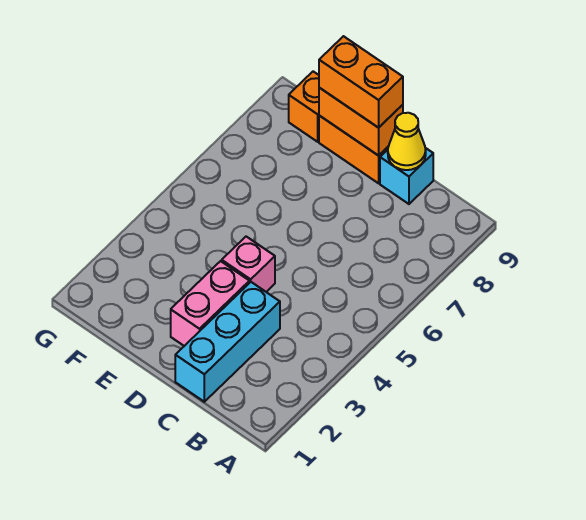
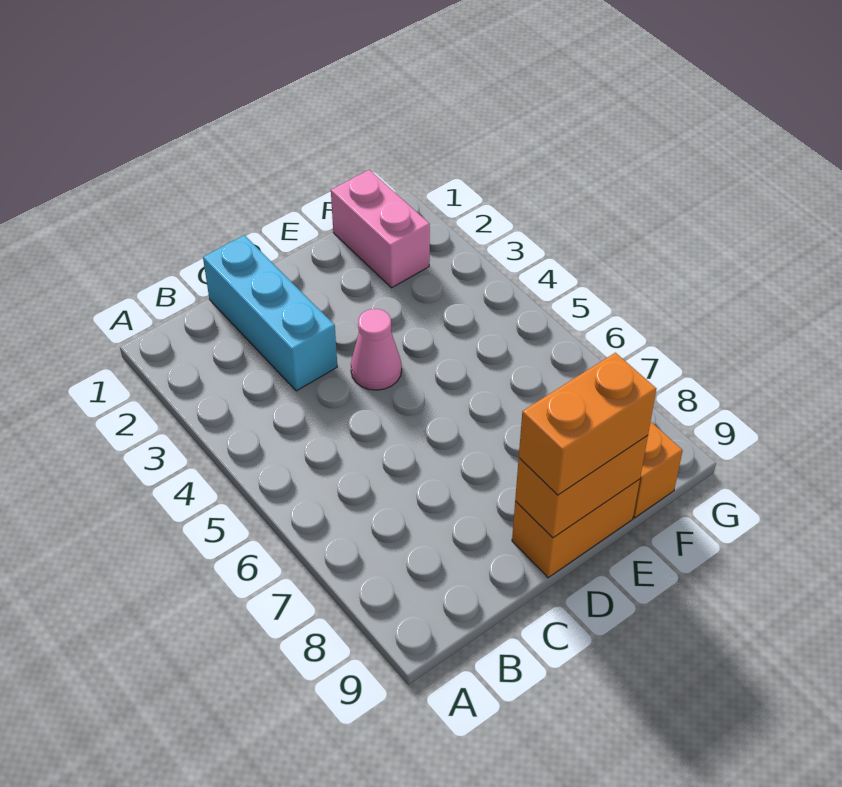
cyan 1x1 brick [380,148,433,204] -> none
yellow 1x1 cone [388,113,426,170] -> none
pink 1x2 brick [171,261,249,346] -> pink 1x2 brick moved to [331,170,430,288]
pink 1x1 brick [222,237,275,292] -> pink 1x1 cone [351,309,402,390]

